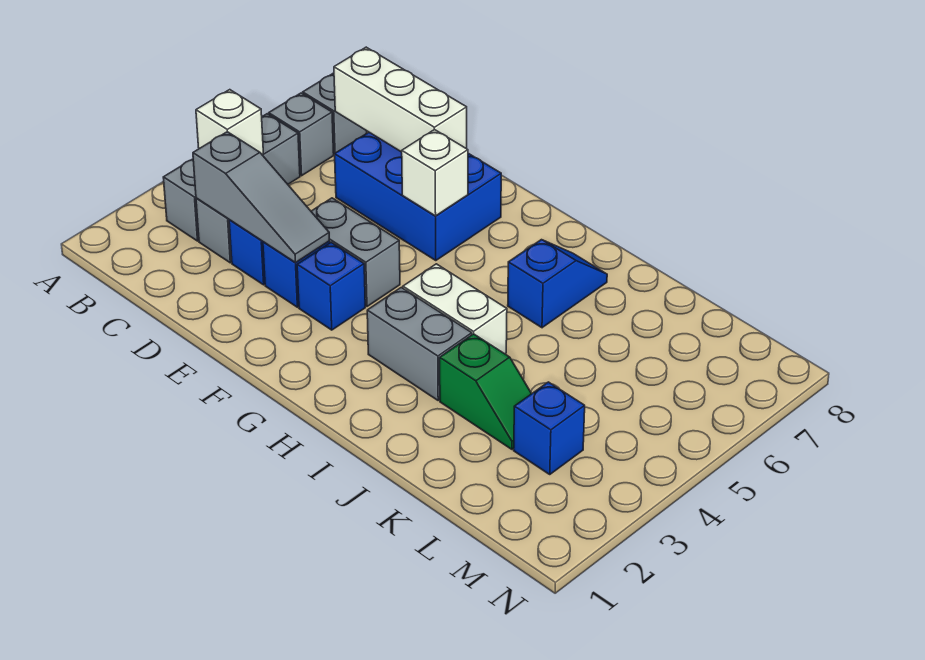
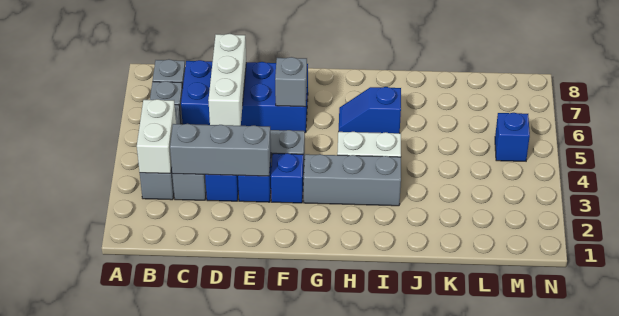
white 1x1 brick [196,90,263,155] -> white 1x2 brick [137,99,176,173]
grey 1x3 slope [193,132,329,263] -> grey 1x3 brick [170,124,271,176]
white 1x3 brick [334,47,467,152] -> white 1x3 brick turned to [208,34,246,126]
blue 2x3 brick [335,132,501,261] -> blue 2x4 brick [181,60,308,133]
white 1x1 brick [402,129,468,216] -> grey 1x1 brick [275,57,307,107]
grey 1x2 brick [367,287,472,400] -> grey 1x3 brick [304,154,401,206]
blue 1x2 slope [508,240,607,328] -> blue 1x2 slope turned to [339,87,401,133]
green 1x2 slope [440,334,531,449] -> none
blue 1x1 brick [514,382,585,474] -> blue 1x1 brick moved to [495,113,530,161]

